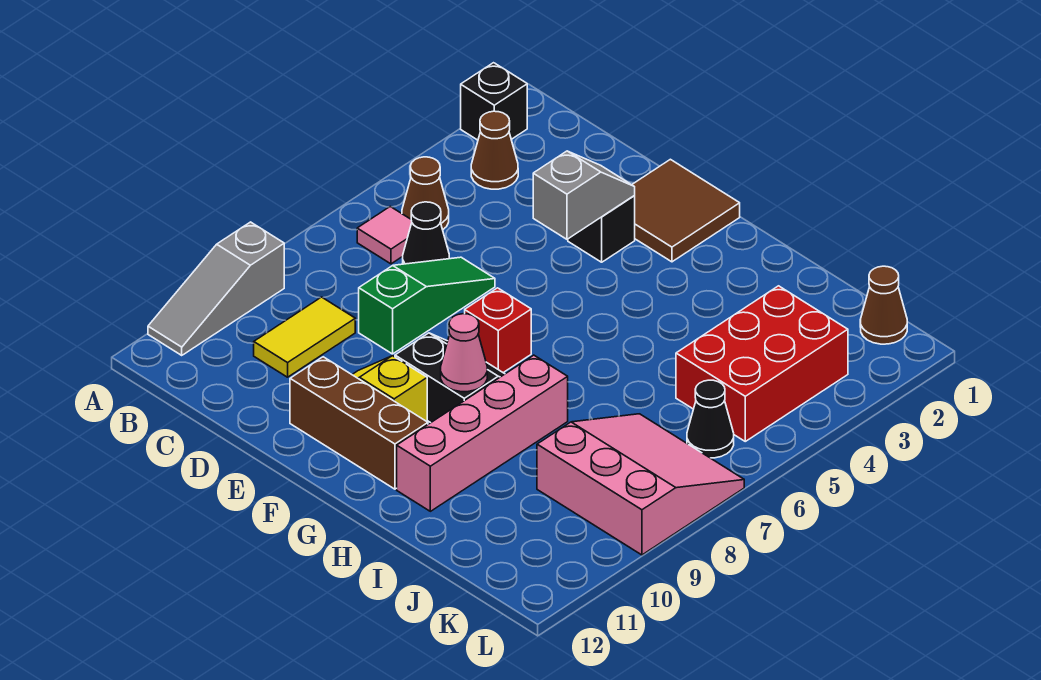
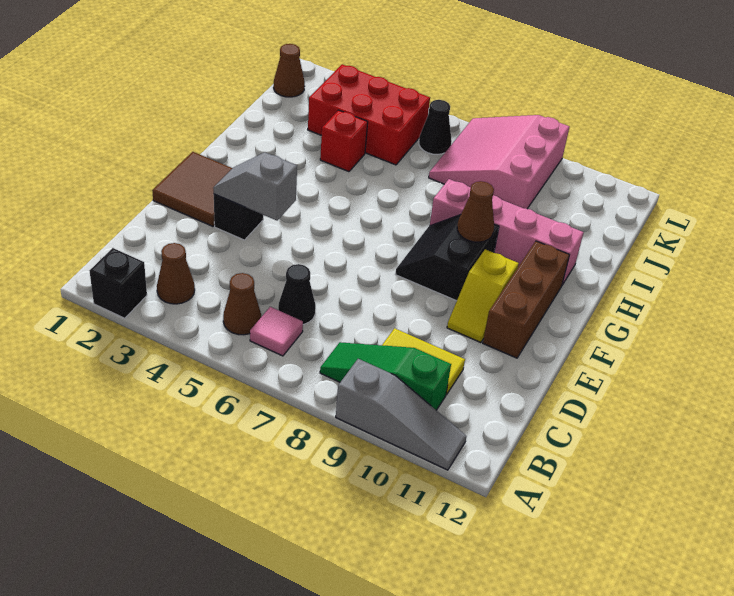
green 1x3 slope [359,257,495,354] -> green 1x3 slope moved to [320,342,451,410]
red 1x1 brick [465,288,531,373] -> red 1x1 brick moved to [320,110,368,172]
pink 1x1 cone [441,314,487,392] -> brown 1x1 cone [457,181,494,242]

